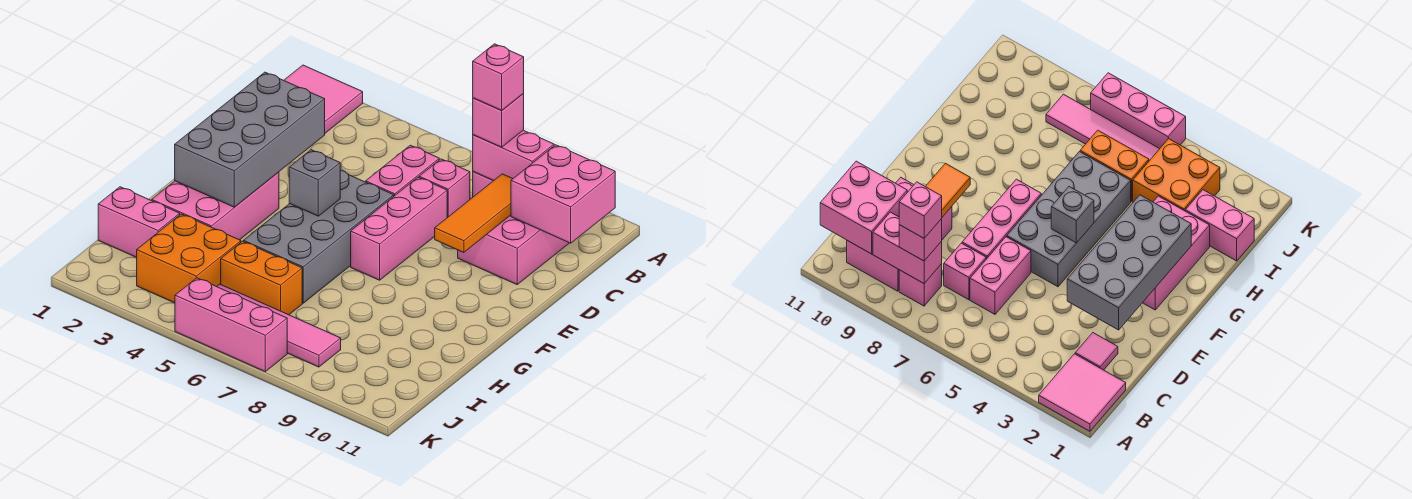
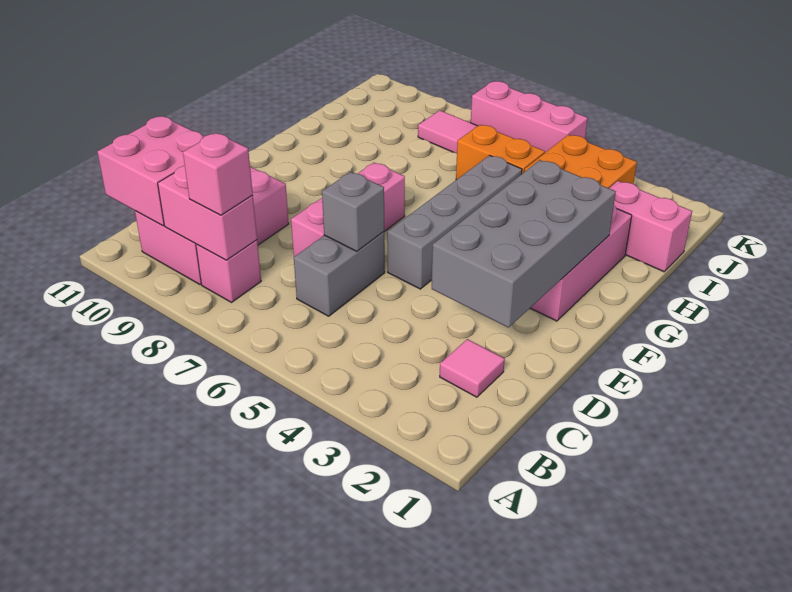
pink 2x2 tile [284,65,363,133] -> none
pink 1x1 brick [473,44,524,110] -> none
pink 1x2 brick [366,145,439,196] -> grey 1x2 brick [294,232,385,316]
pink 1x1 brick [419,159,470,218] -> none
orange 1x3 tile [435,174,513,253] -> none
grey 2x4 brick [244,170,394,303] -> grey 1x4 brick [387,155,522,289]
grey 1x1 brick [289,150,340,216] -> grey 1x1 brick moved to [322,172,384,251]

